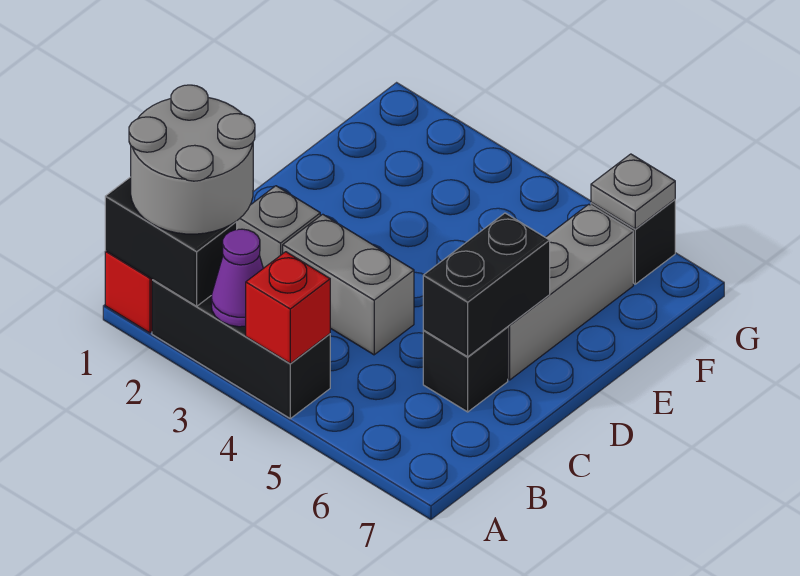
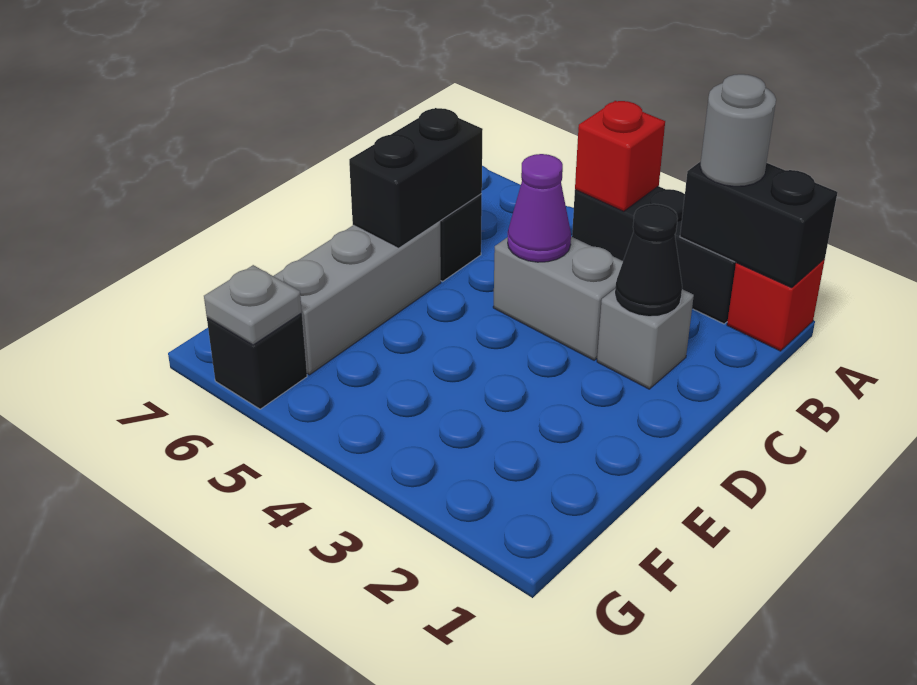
grey 2x2 round brick [129,85,255,234] -> grey 1x1 round brick [700,74,776,186]
purple 1x1 cone [211,229,263,327] -> purple 1x1 cone moved to [508,154,571,262]
none -> black 1x1 cone [615,204,682,317]

